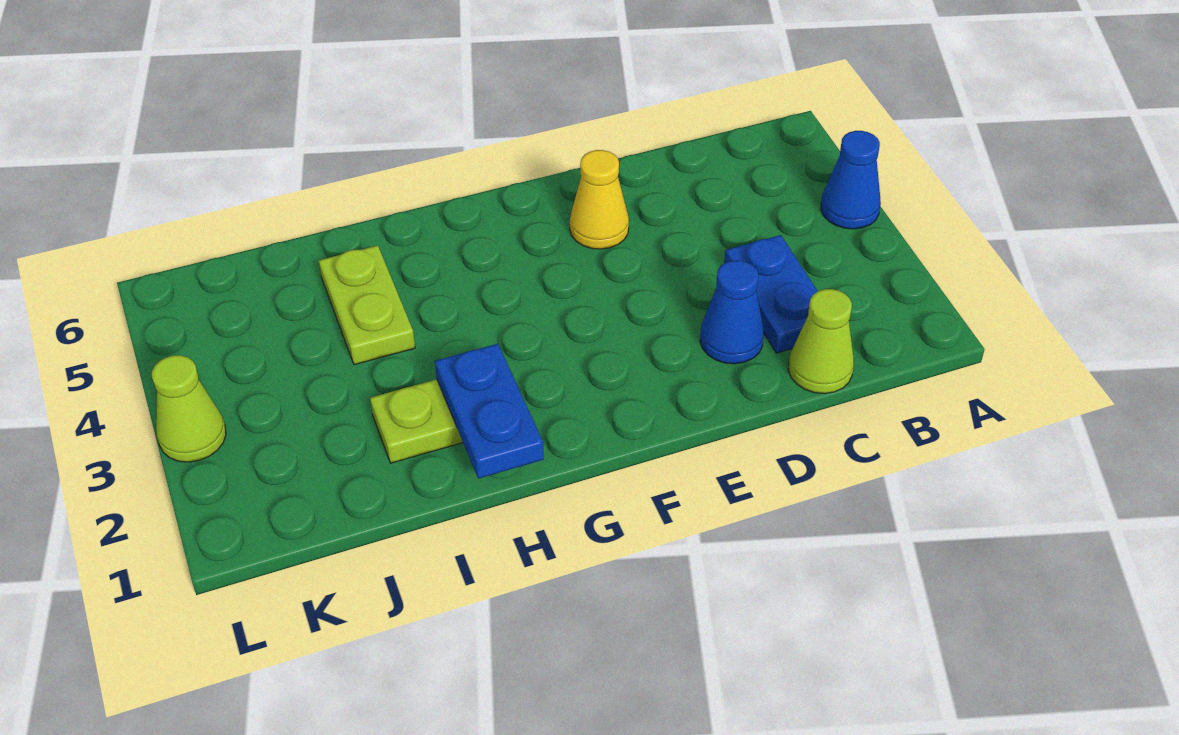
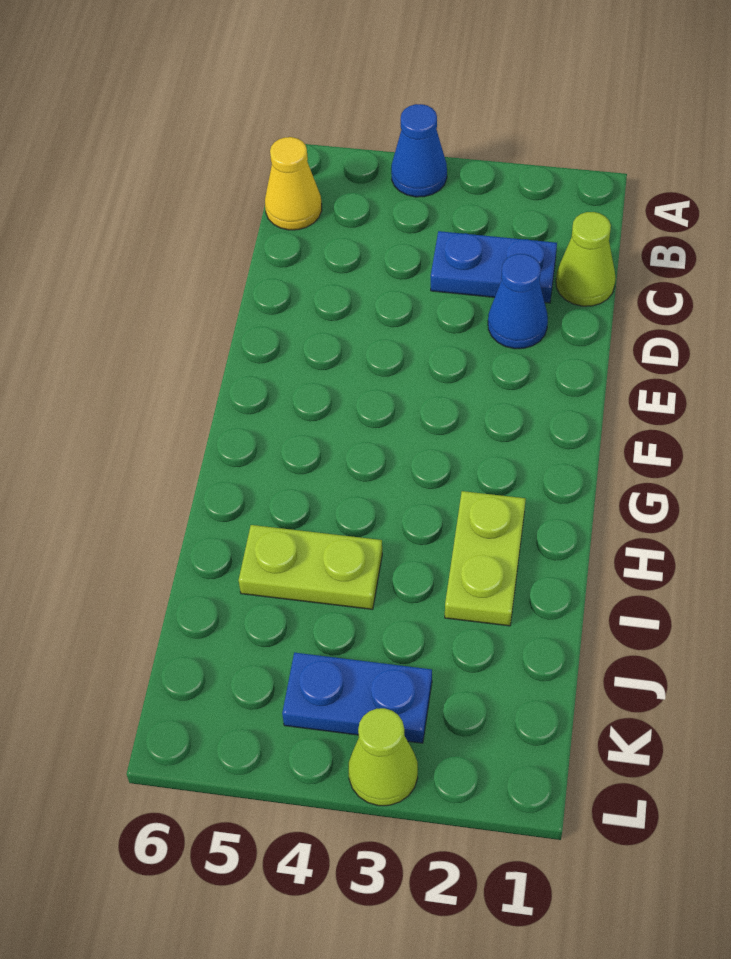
yellow 1x1 cone [570,150,629,249] -> yellow 1x1 cone moved to [265,137,322,230]
blue 1x2 plate [435,344,544,479] -> blue 1x2 plate moved to [282,653,432,743]

